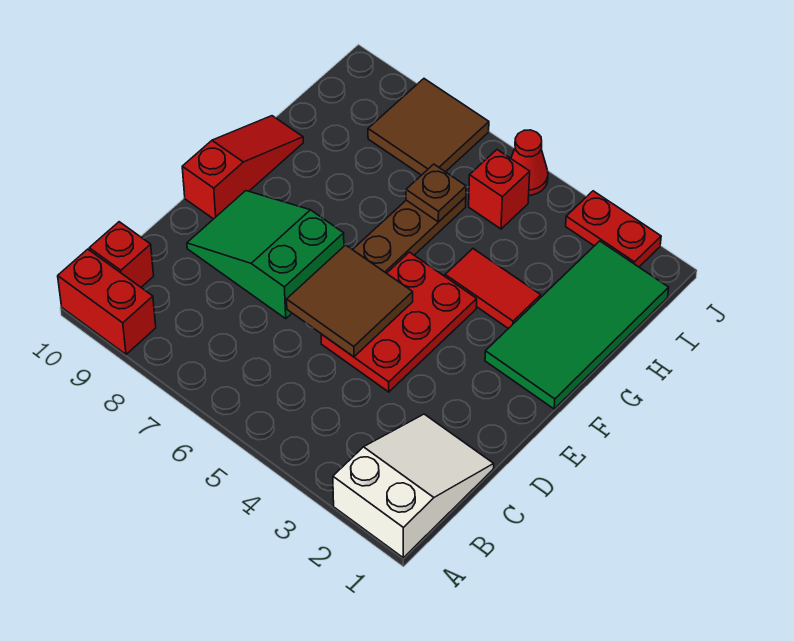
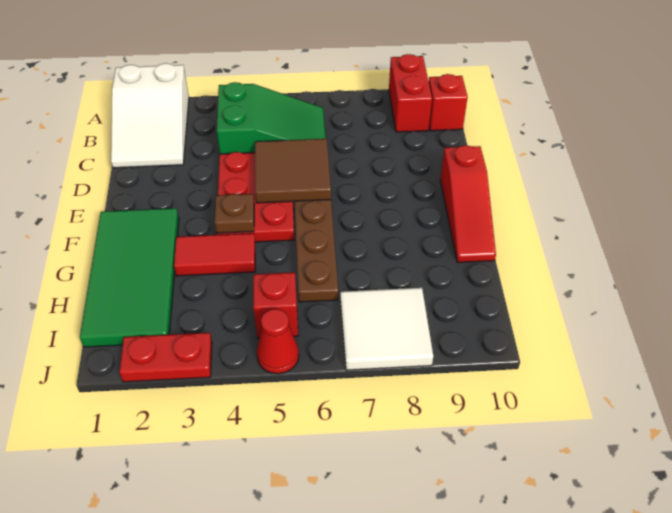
red 1x2 brick [58,249,156,354] -> red 1x2 brick turned to [389,54,432,132]
green 2x3 slope [187,191,344,319] -> green 2x3 slope moved to [217,82,326,154]
brown 1x1 plate [406,164,466,222] -> brown 1x1 plate moved to [215,194,254,233]
brown 2x2 tile [368,79,489,175] -> white 2x2 tile [340,288,433,370]

